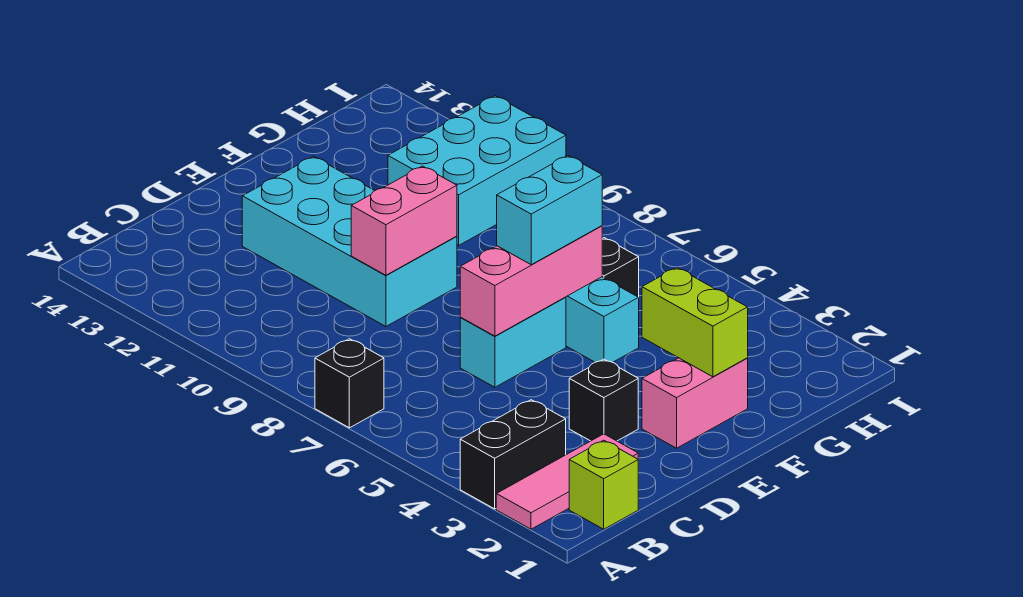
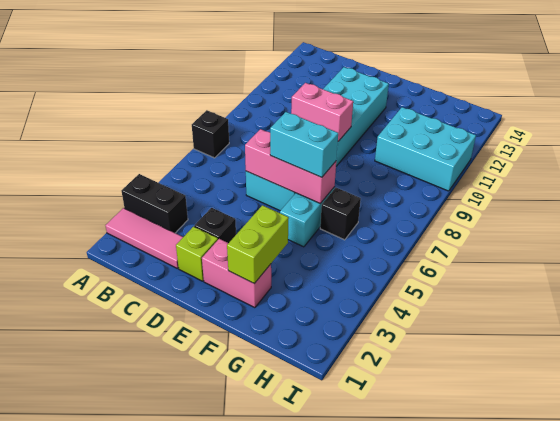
lime 1x1 brick [569,440,638,529] -> lime 1x1 brick moved to [176,226,218,281]

